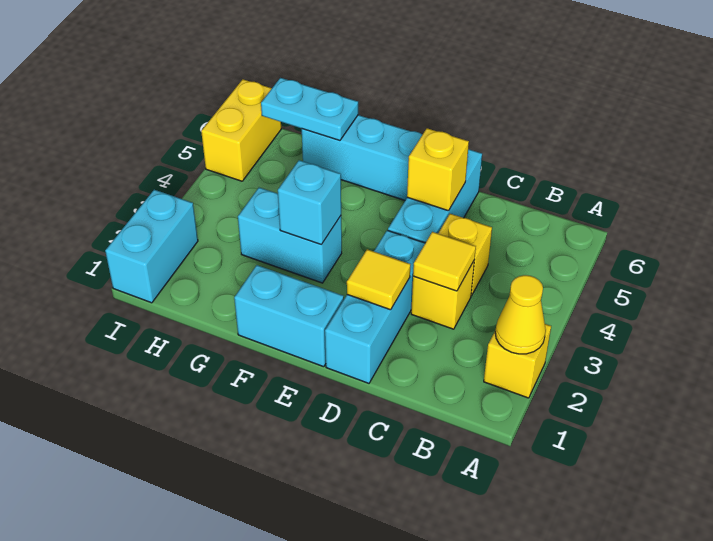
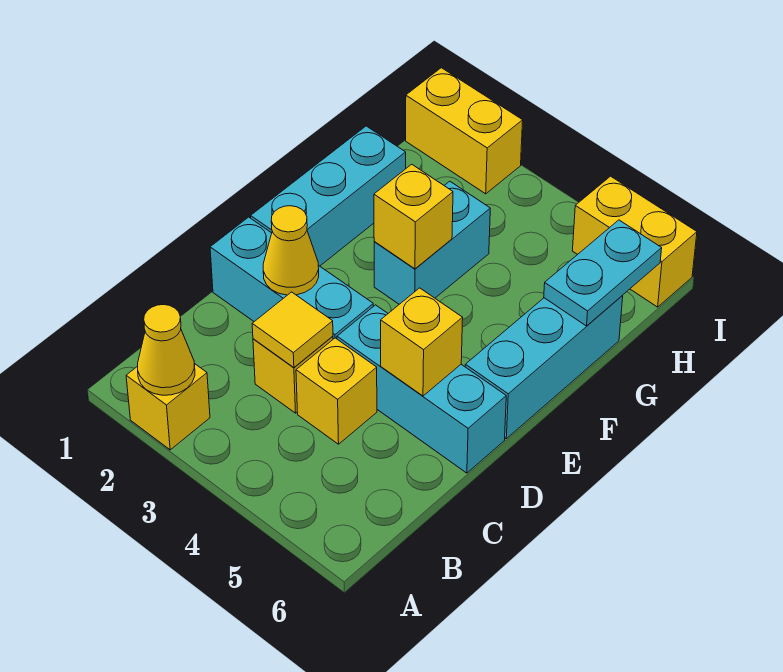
yellow 1x1 tile [347,249,410,310] -> yellow 1x1 cone [263,206,319,295]
cyan 1x2 brick [234,265,344,367] -> cyan 1x3 brick [251,126,406,266]
cyan 1x1 brick [278,160,341,244] -> yellow 1x1 brick [374,164,453,269]
cyan 1x2 brick [105,190,198,303] -> yellow 1x2 brick [406,68,523,194]

